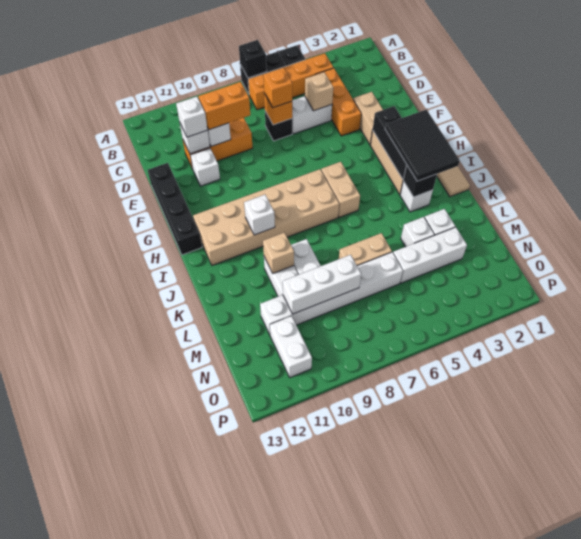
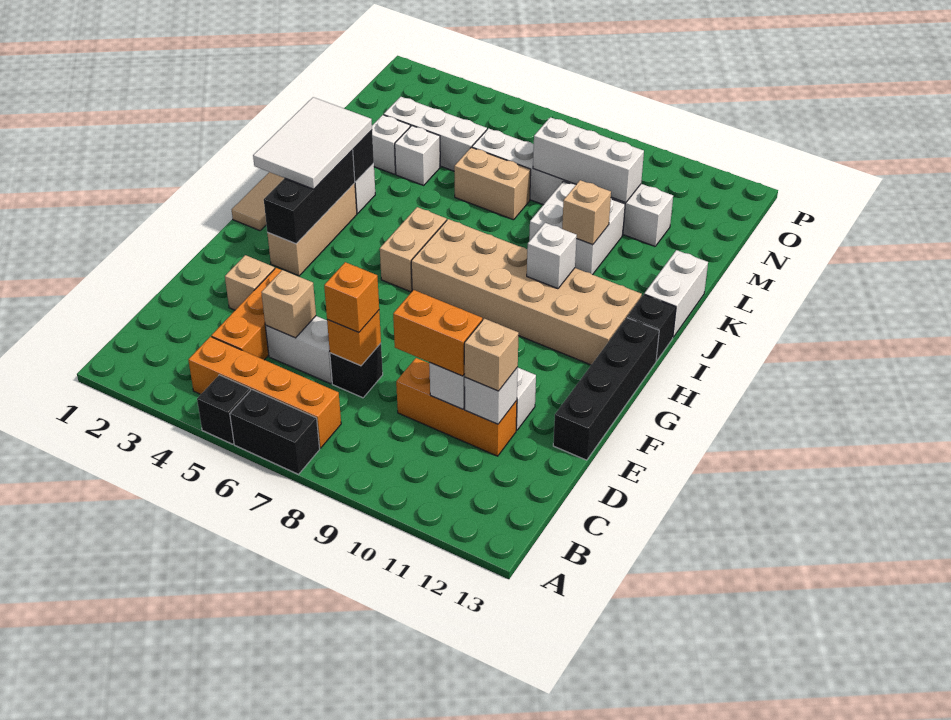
black 1x1 brick [239,40,267,78] -> black 1x1 brick moved to [627,294,676,361]
white 1x1 brick [176,97,208,137] -> tan 1x1 brick [464,319,519,391]
tan 1x2 brick [353,92,383,145] -> tan 1x1 brick [225,255,275,310]
black 2x3 tile [385,110,460,181] -> white 2x3 tile [253,97,372,189]
white 1x2 brick [270,316,312,378] -> white 1x2 brick moved to [644,250,708,337]

